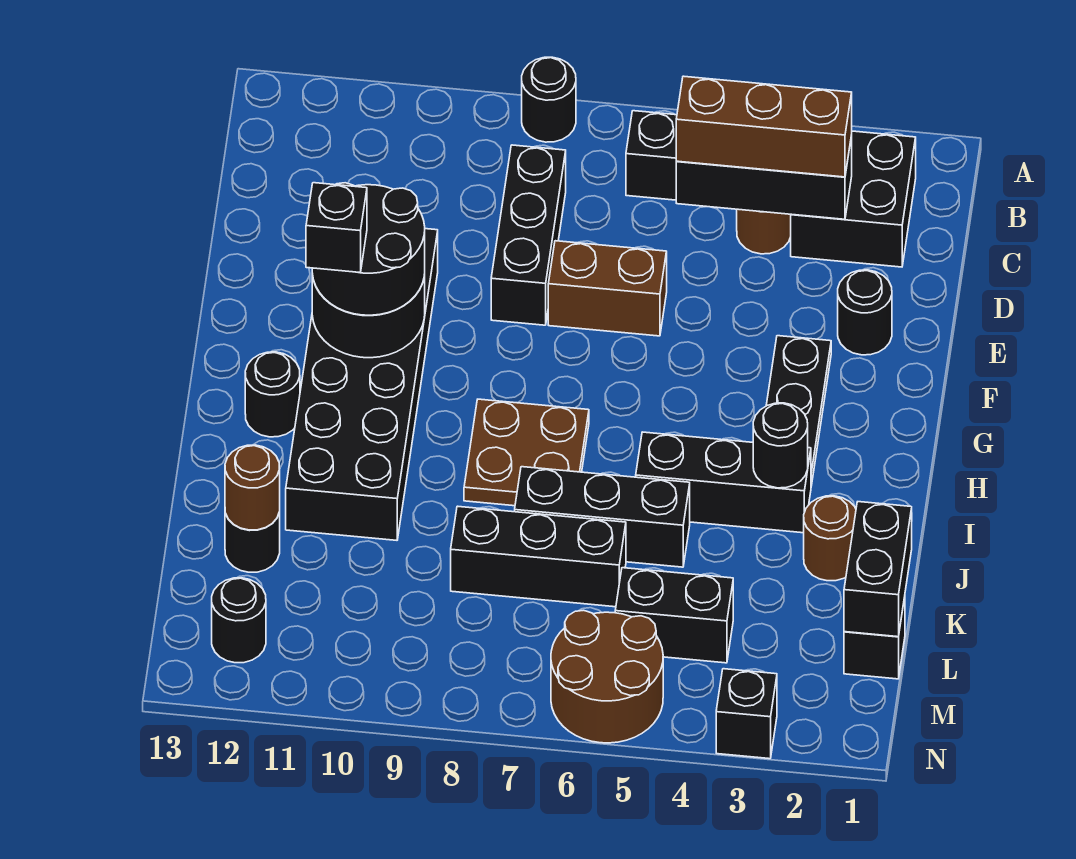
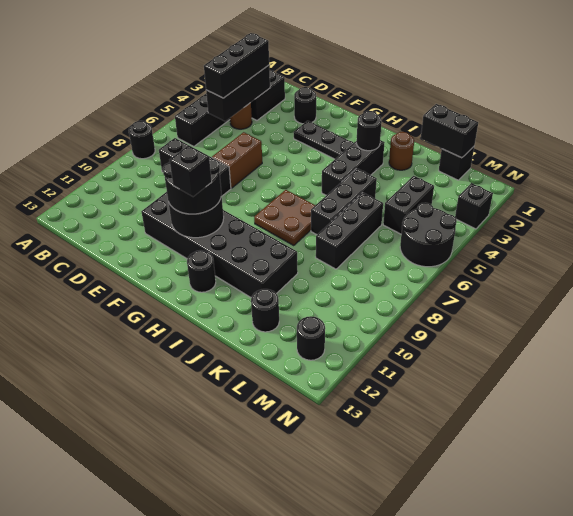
brown 1x3 brick [676,76,852,177] -> black 1x3 brick [204,33,269,98]
brown 1x1 round brick [225,445,280,530] -> none
brown 2x2 round brick [551,610,663,743] -> black 2x2 round brick [400,203,457,267]

